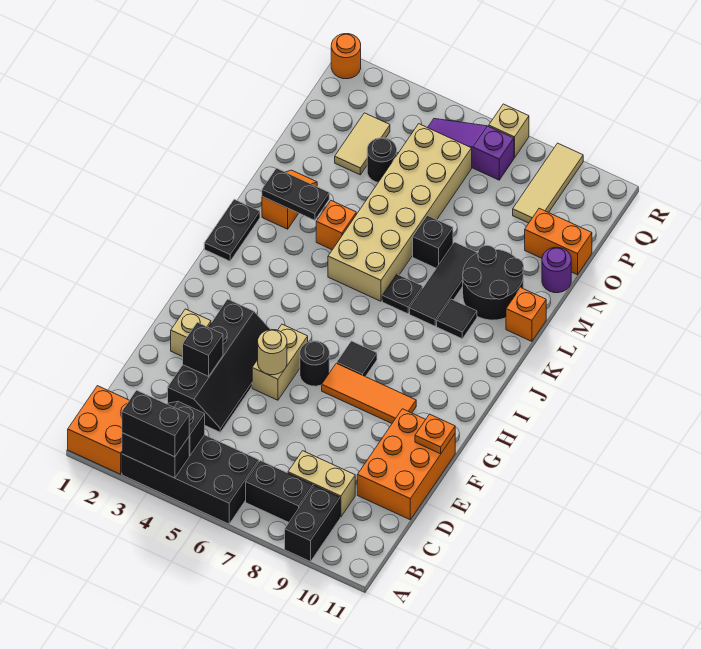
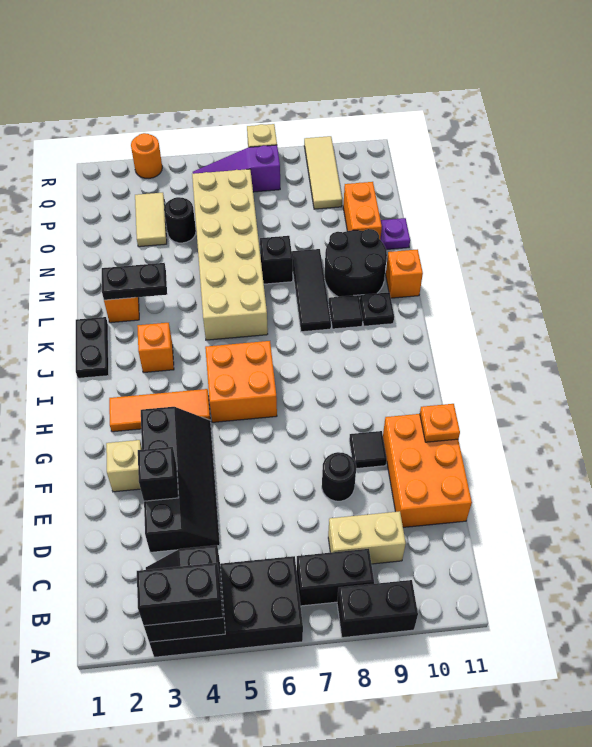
orange 2x2 brick [68,386,129,474] -> orange 2x2 brick moved to [205,341,277,422]
black 1x2 brick [285,486,340,562] -> black 1x2 brick turned to [337,580,418,638]
tan 1x2 brick [252,324,308,400] -> none
tan 1x1 round brick [258,330,287,375] -> none
black 1x1 round brick [300,341,329,386] -> black 1x1 round brick moved to [322,452,356,501]
orange 1x3 tile [322,363,416,423] -> orange 1x3 tile moved to [109,389,210,432]
black 1x1 tile [337,341,377,377] -> black 1x1 tile moved to [349,431,387,469]
black 1x1 plate [382,274,423,314] -> black 1x1 plate moved to [360,292,394,326]
orange 1x1 brick [316,201,356,250] -> orange 1x1 brick moved to [137,323,174,373]
purple 1x1 round brick [542,247,571,293] -> purple 1x1 plate [381,218,410,250]
orange 1x2 brick [525,208,592,275] -> orange 1x2 brick turned to [343,182,382,240]
orange 1x1 round brick [331,34,361,79] -> orange 1x1 round brick moved to [131,133,162,178]

